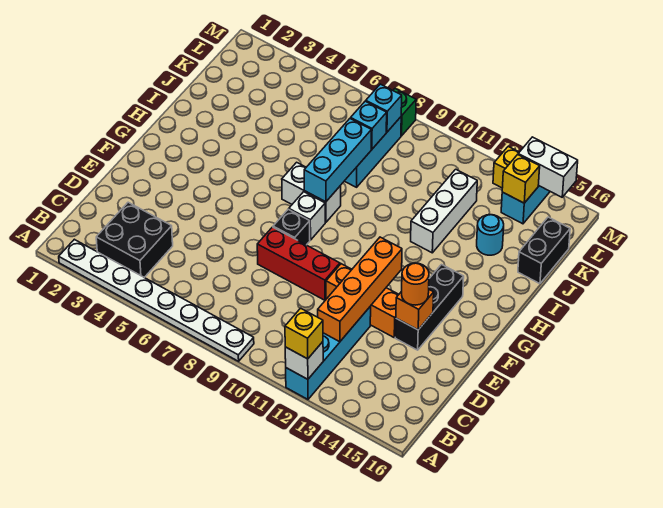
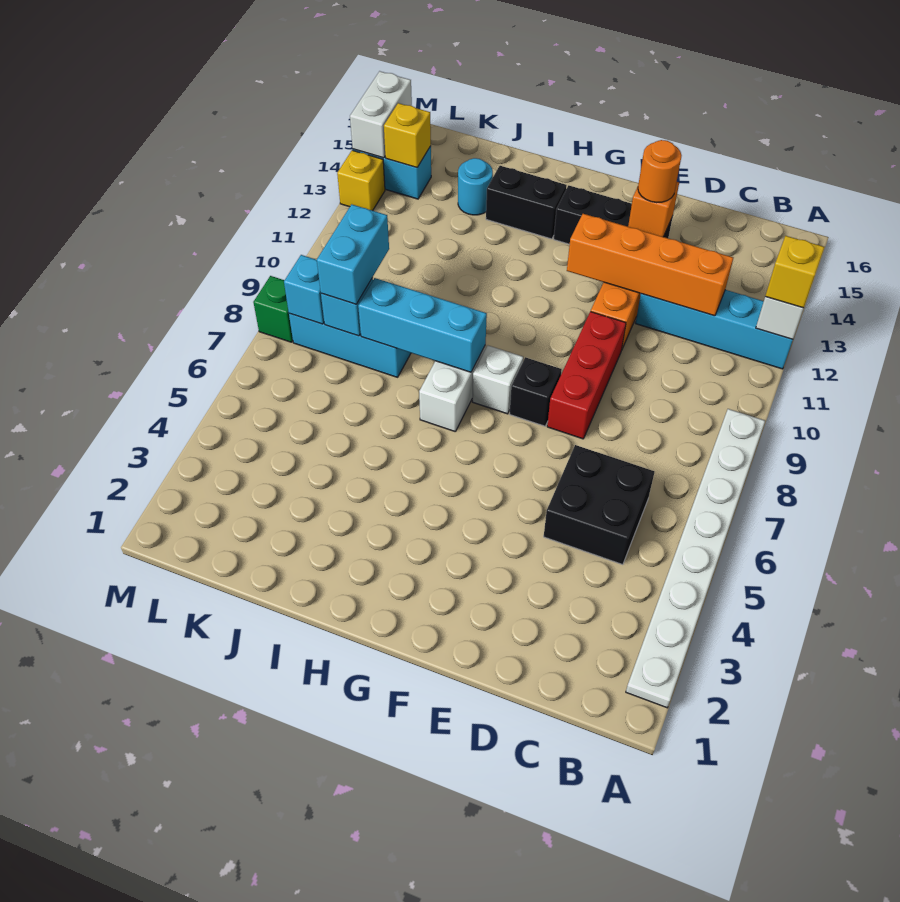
black 2x2 brick [96,202,173,277] -> black 2x2 brick moved to [544,445,655,565]
white 1x3 brick [411,169,477,253] -> none
black 1x2 brick [518,217,570,284] -> black 1x2 brick moved to [486,166,567,239]
none -> cyan 1x2 brick [317,204,389,304]

